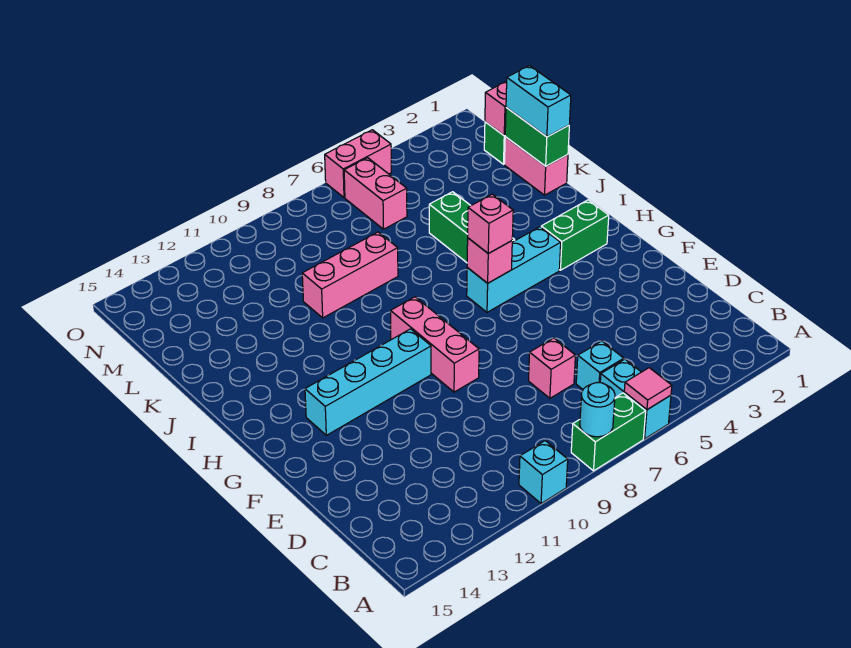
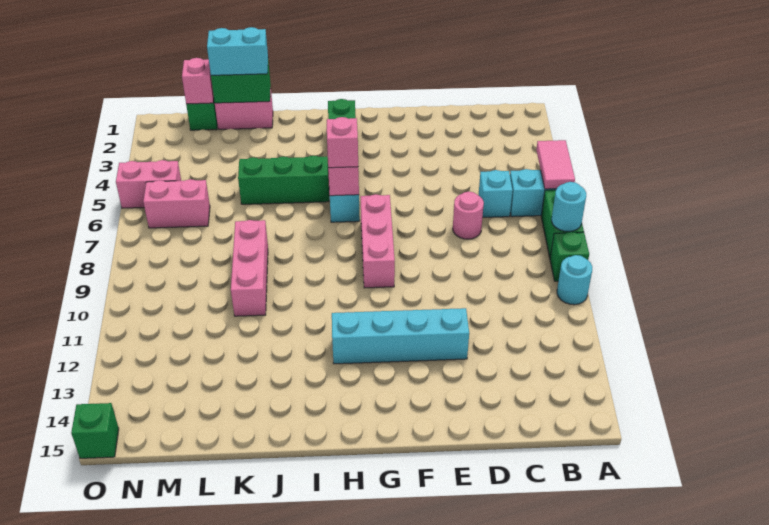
pink 1x1 tile [624,368,672,410] -> pink 1x2 tile [536,140,575,189]
none -> green 1x1 brick [550,232,589,281]
cyan 1x1 brick [519,441,568,504] -> cyan 1x1 round brick [557,255,592,305]
pink 1x1 brick [529,338,575,398] -> pink 1x1 round brick [453,192,484,239]
pink 1x3 brick [390,297,479,392] -> pink 1x3 brick turned to [361,194,395,288]
cyan 1x4 brick [305,329,431,435] -> cyan 1x4 brick turned to [332,308,469,364]
pink 1x2 brick [325,130,391,198] -> pink 1x2 brick turned to [116,160,181,208]
none -> green 1x1 brick [71,403,119,458]

